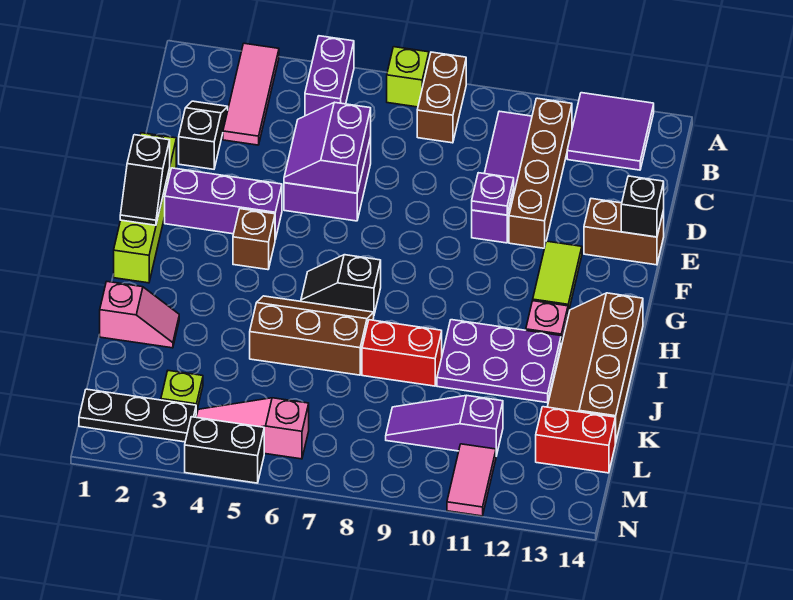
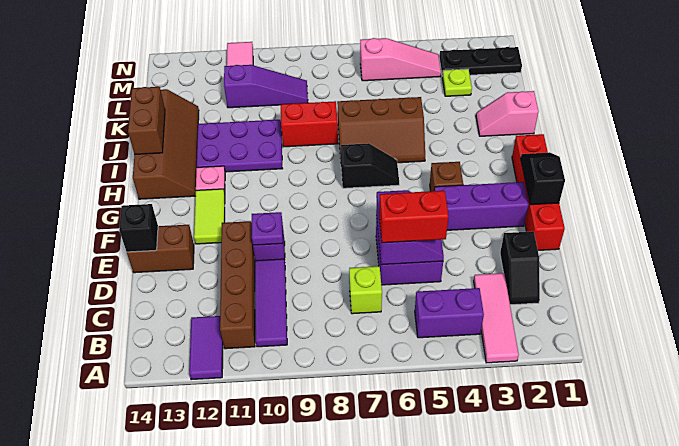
purple 1x2 brick [305,36,354,116] -> purple 1x2 brick turned to [415,288,484,338]
lime 1x1 brick [387,47,429,107] -> lime 1x1 brick moved to [349,266,382,314]
brown 1x2 brick [417,52,466,143] -> brown 1x2 brick moved to [128,87,165,155]
purple 2x2 tile [567,93,654,170] -> purple 1x2 tile [189,316,223,380]
lime 1x4 brick [114,133,176,283] -> red 1x4 brick [512,134,565,250]
red 1x2 brick [536,407,615,473] -> red 1x2 brick moved to [379,191,449,243]
black 1x2 brick [185,417,264,483] -> none

